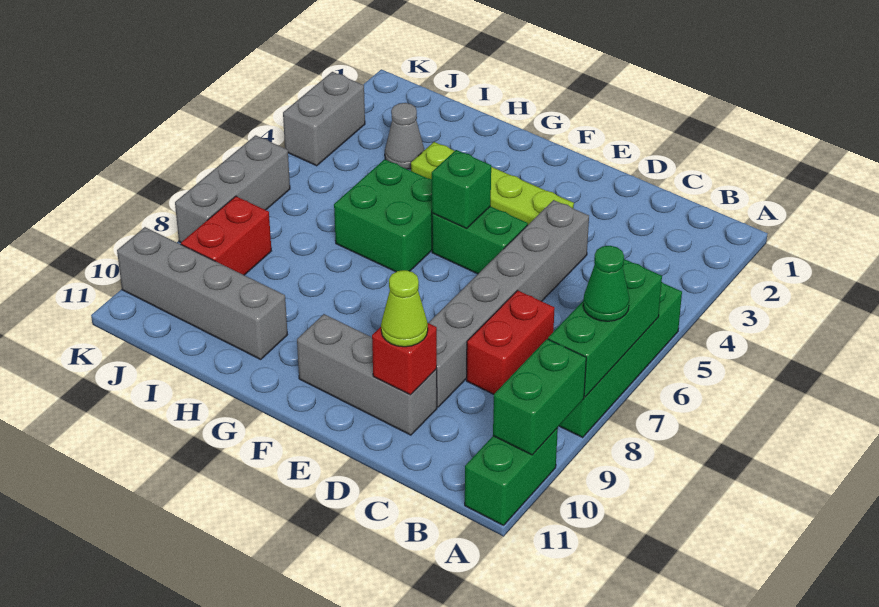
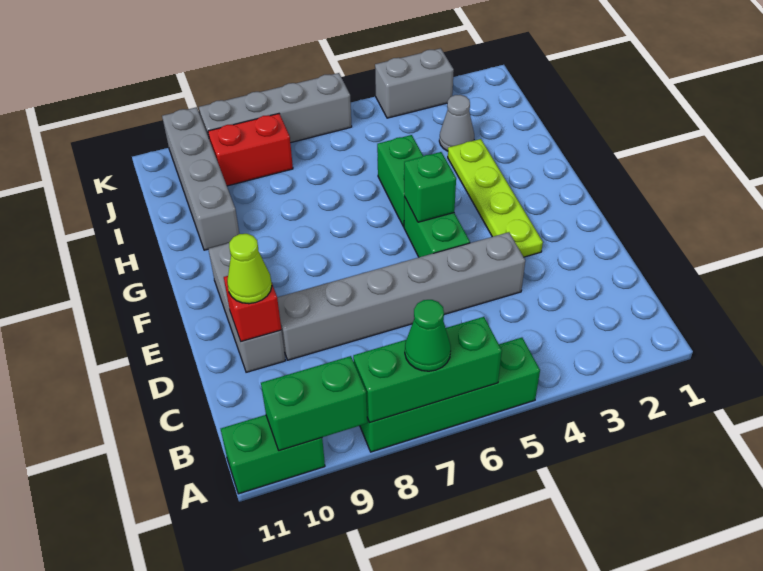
red 1x2 brick [466,290,555,394] -> none
green 2x2 brick [334,159,432,272] -> green 1x2 brick [377,135,423,227]
grey 1x3 brick [175,135,290,242] -> grey 1x4 brick [199,73,352,143]

